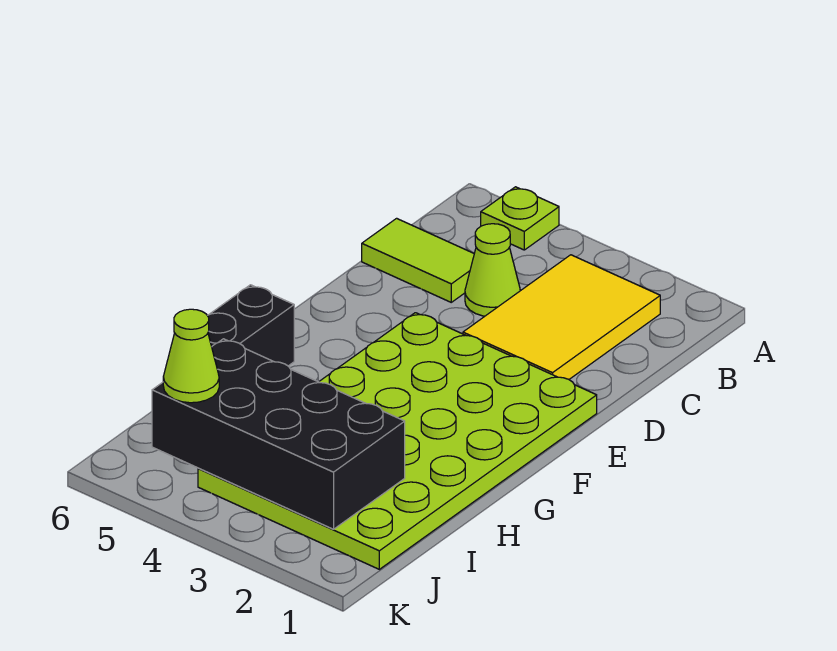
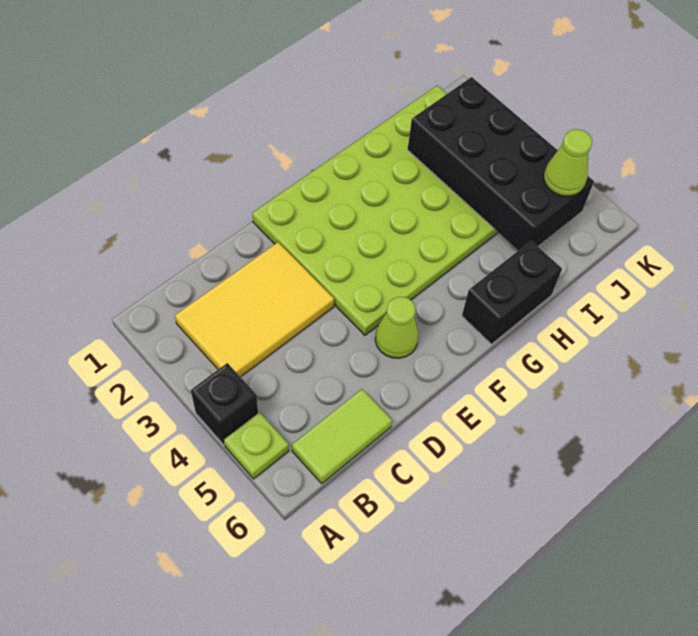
none -> black 1x1 brick [191,363,258,445]
lime 1x1 cone [465,224,520,316] -> lime 1x1 cone moved to [375,297,418,358]
lime 1x2 tile [362,218,474,302] -> lime 1x2 tile turned to [292,389,392,483]

